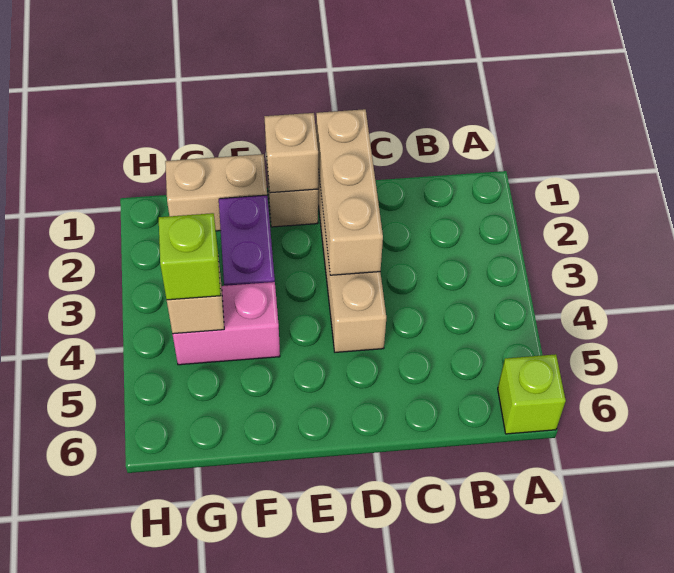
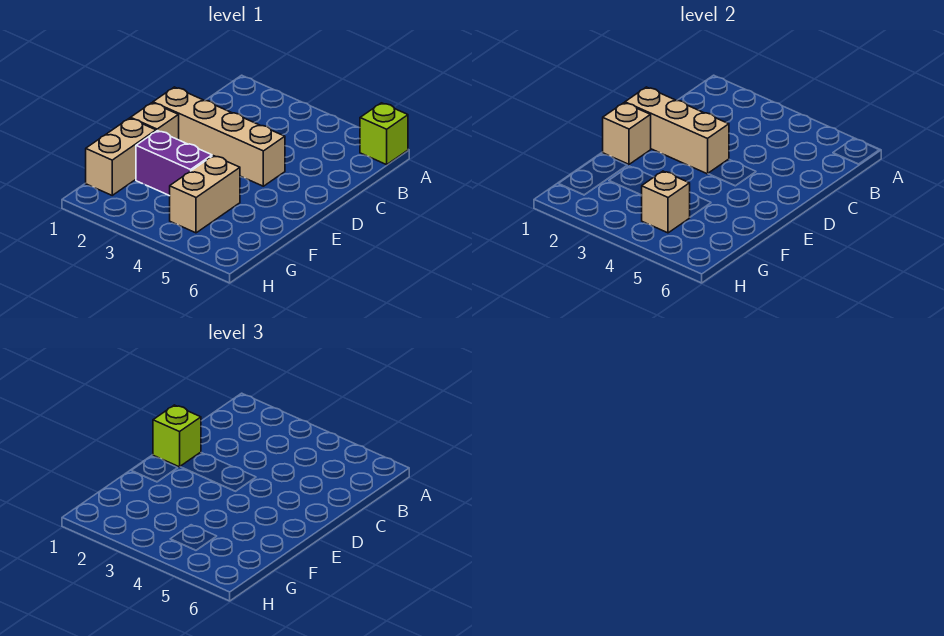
pink 1x2 brick [173,282,280,365] -> tan 1x2 brick [170,156,240,233]
lime 1x1 brick [159,213,221,300] -> lime 1x1 brick moved to [153,405,201,467]

